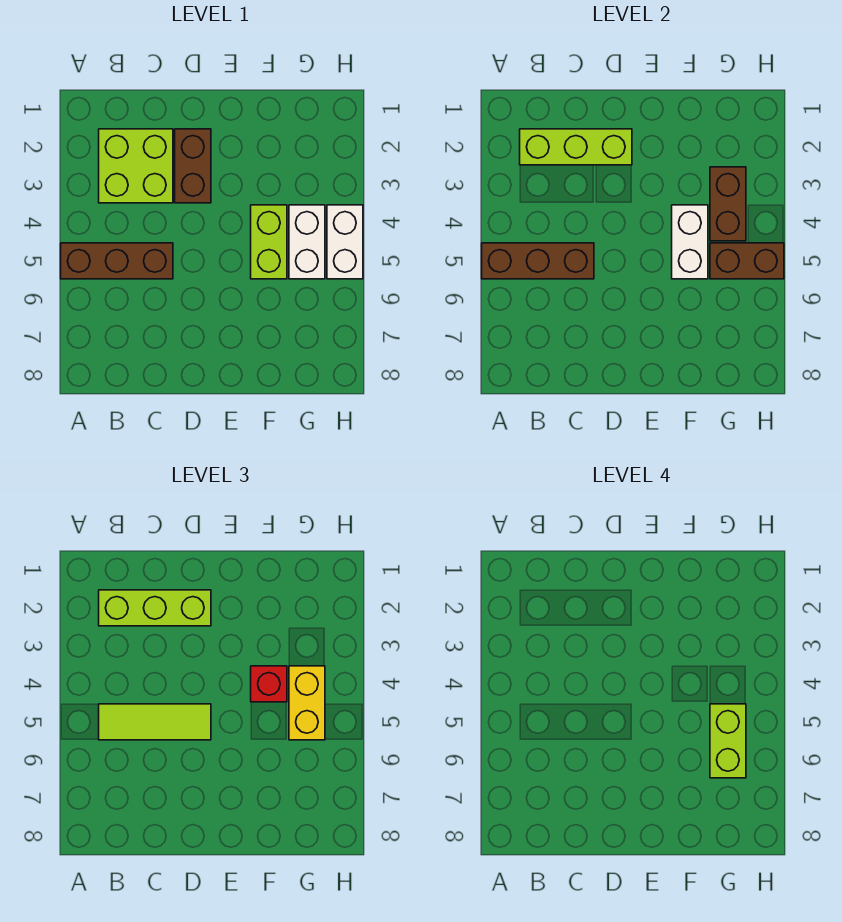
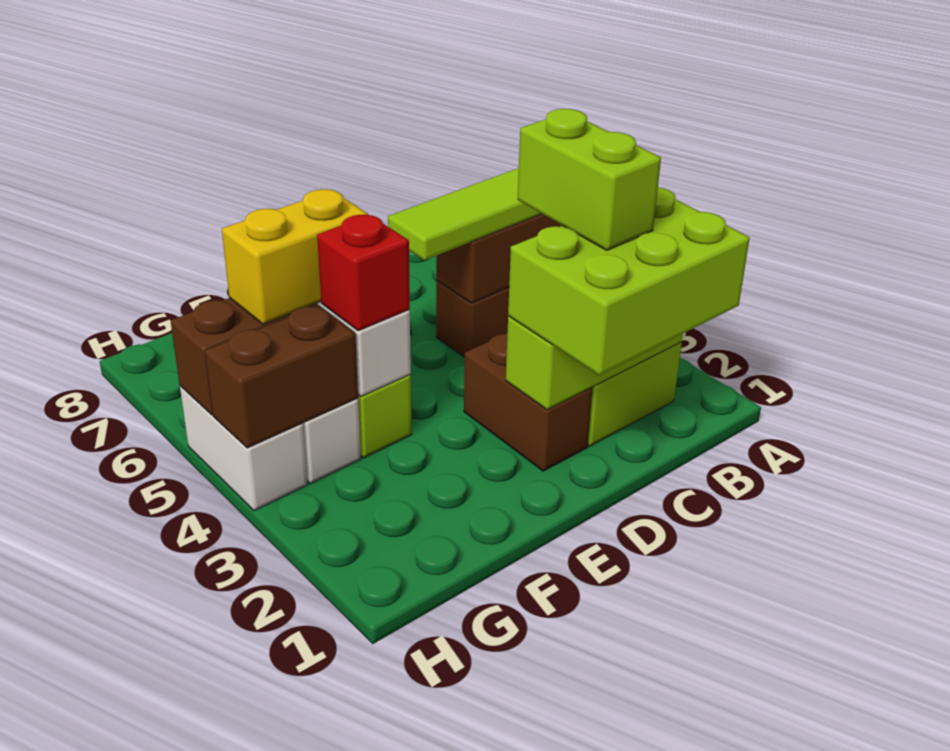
lime 1x3 brick [99,590,211,626] -> lime 2x3 brick [508,187,750,375]
brown 1x2 brick [710,167,746,241] -> brown 1x2 brick turned to [205,305,358,448]
yellow 1x2 brick [289,666,325,740] -> yellow 1x2 brick turned to [222,189,368,324]
lime 1x2 brick [710,704,746,778] -> lime 1x2 brick moved to [517,109,661,250]

